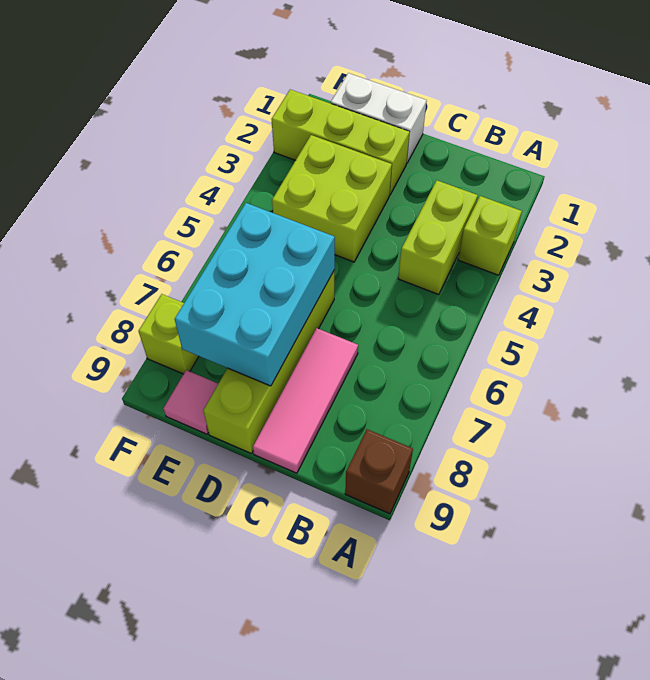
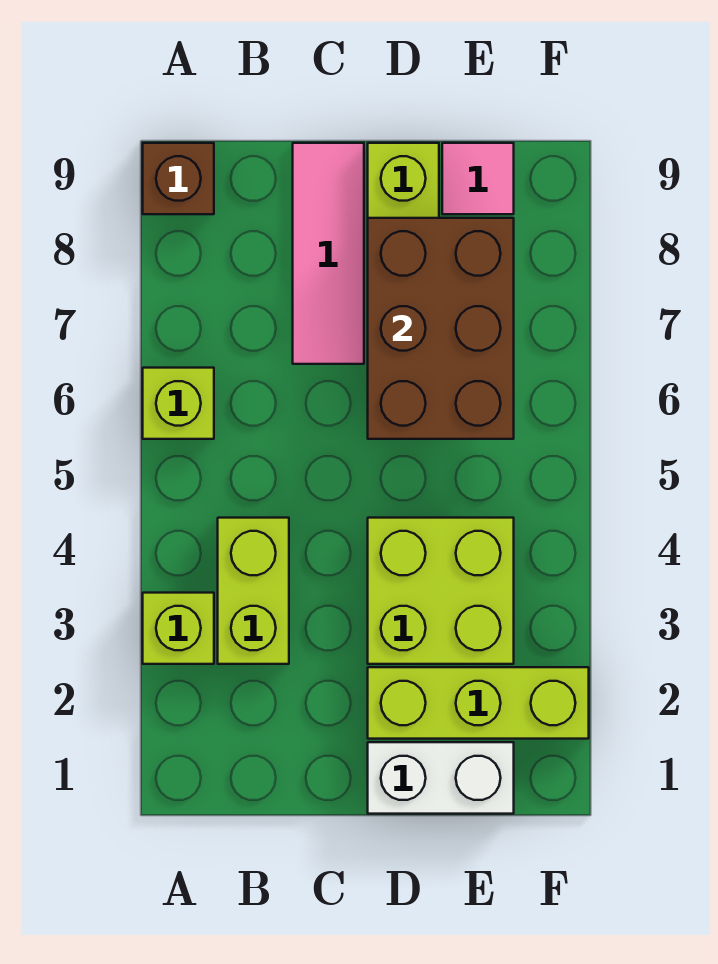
cyan 2x3 brick [175,203,335,386] -> brown 2x3 brick [368,218,514,439]
lime 1x1 brick [138,294,199,374] -> lime 1x1 brick moved to [143,368,214,439]

